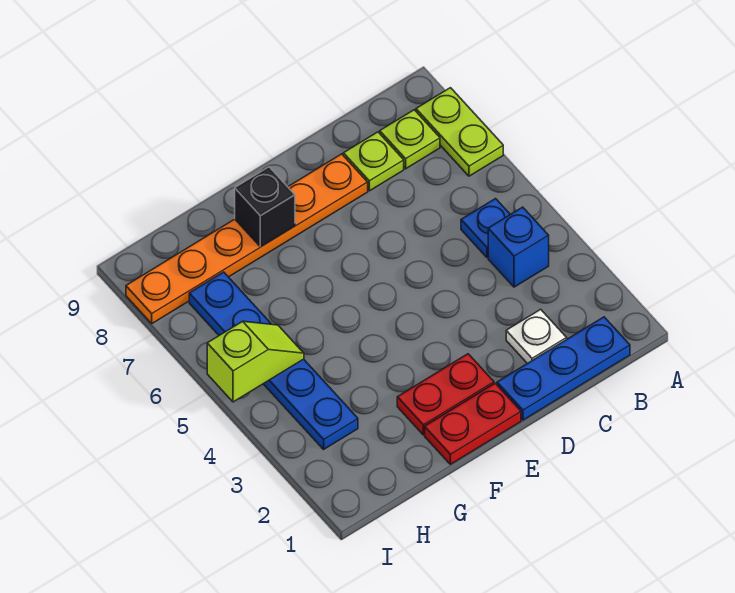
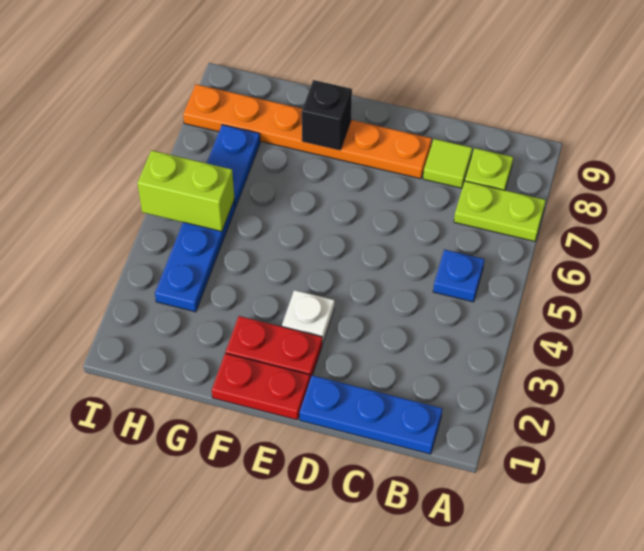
lime 1x2 plate [416,88,503,176] -> lime 1x2 plate turned to [454,181,546,241]
blue 1x1 brick [488,207,549,287] -> none
white 1x1 plate [506,309,567,364] -> white 1x1 plate moved to [282,290,335,344]
lime 1x1 plate [343,132,404,191] -> lime 1x1 tile [423,139,472,188]
lime 1x2 slope [207,321,304,402] -> lime 1x2 brick [138,150,234,232]

